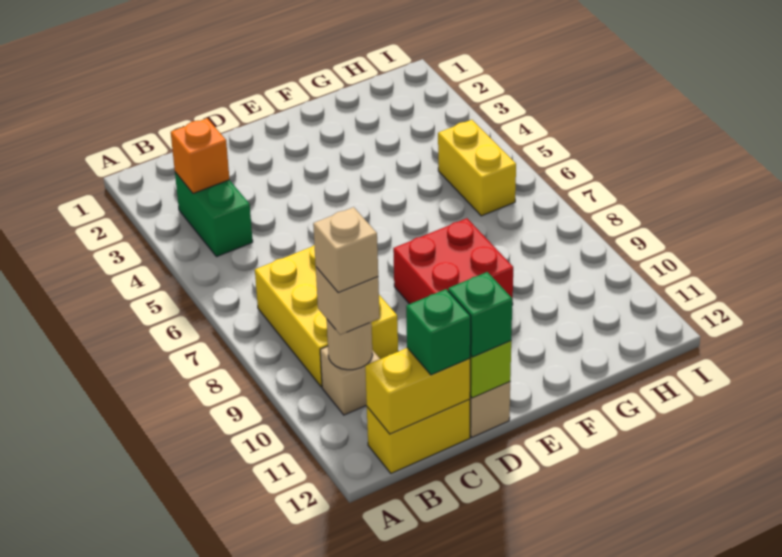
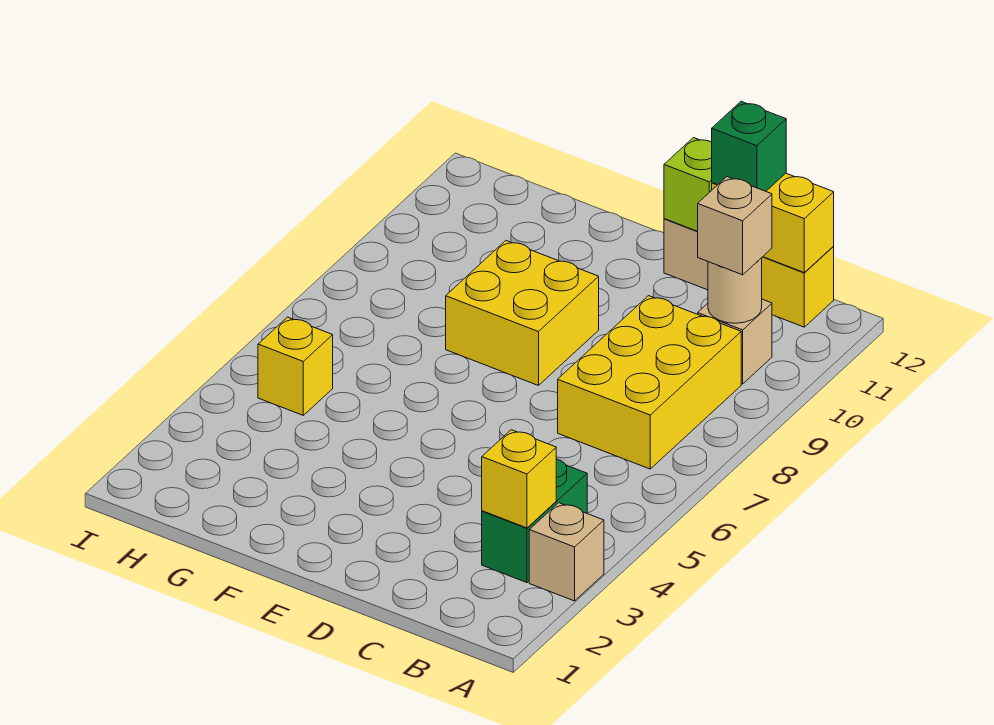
orange 1x1 brick [171,118,230,193] -> yellow 1x1 brick [482,430,556,528]
tan 1x1 brick [313,207,378,293] -> tan 1x1 brick moved to [529,503,604,601]
green 1x1 brick [448,272,512,357] -> none
red 2x2 brick [393,218,513,305] -> yellow 2x2 brick [446,241,599,386]
yellow 1x2 brick [438,120,516,216] -> yellow 1x1 brick [258,317,333,415]

